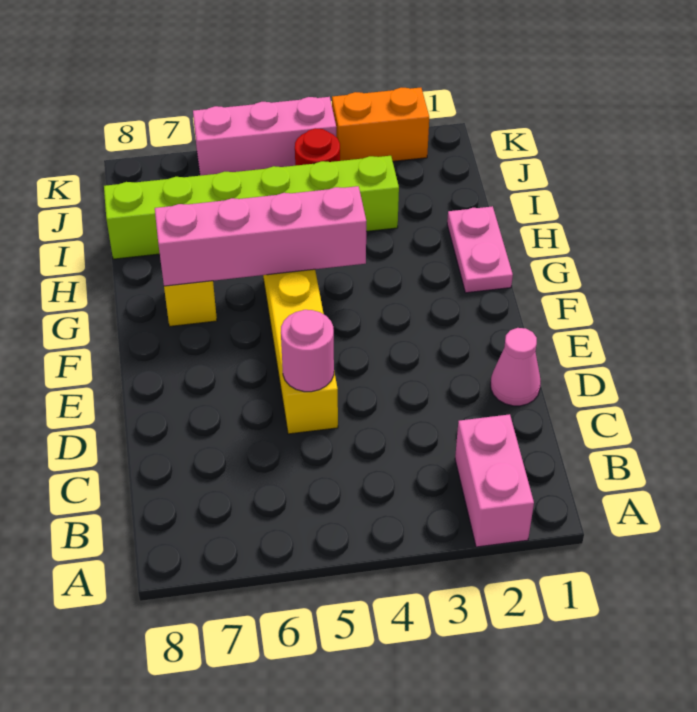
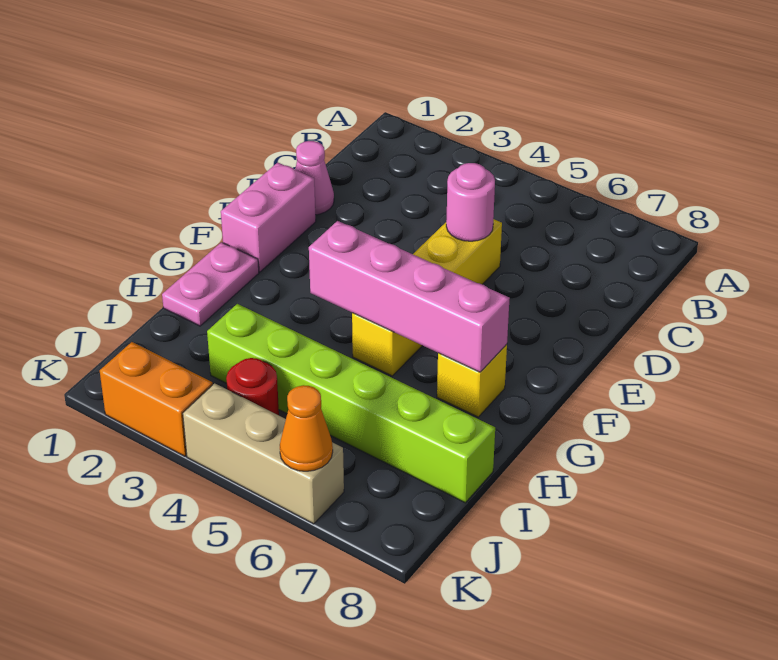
pink 1x2 brick [455,414,534,547] -> pink 1x2 brick moved to [221,162,316,272]
pink 1x3 brick [193,97,336,176] -> tan 1x3 brick [183,383,344,524]
none -> orange 1x1 cone [280,385,333,471]

